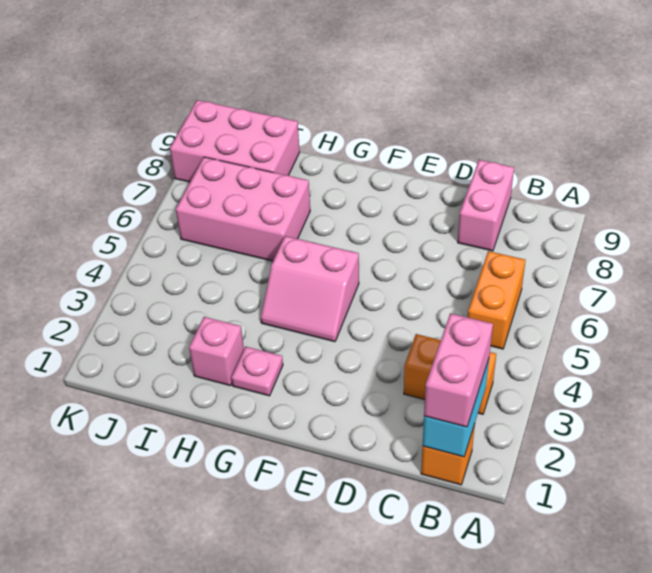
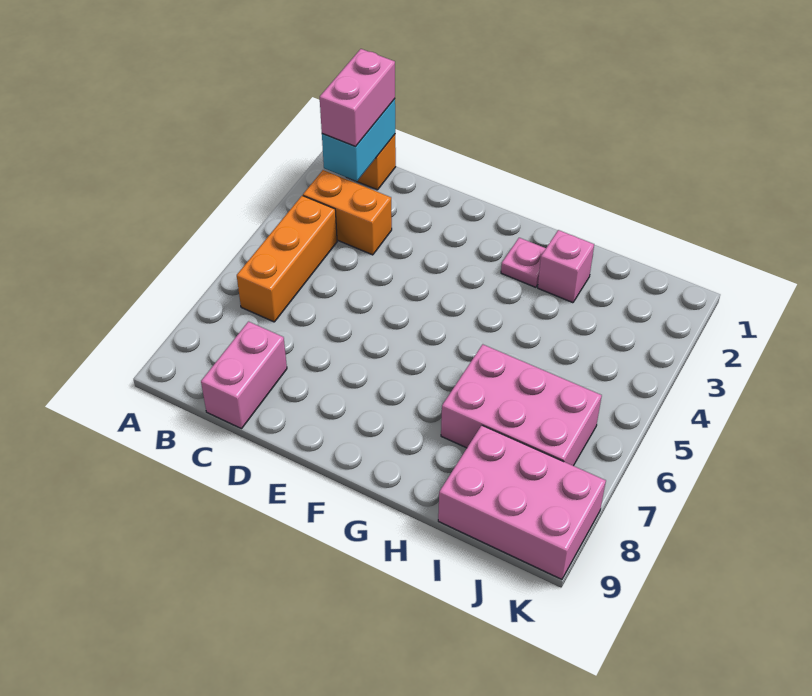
orange 1x2 brick [468,251,526,349] -> orange 1x3 brick [237,196,337,322]
pink 2x2 slope [261,236,359,342] -> none

